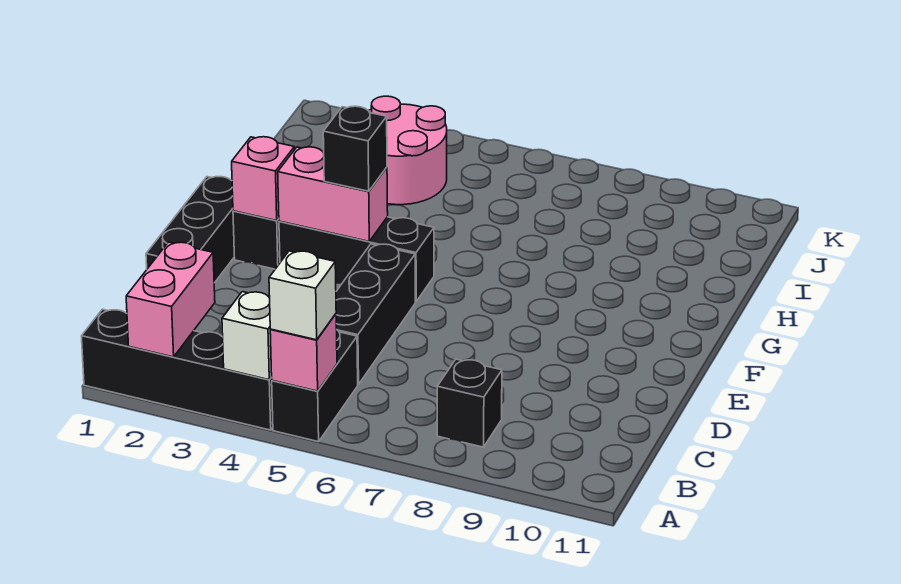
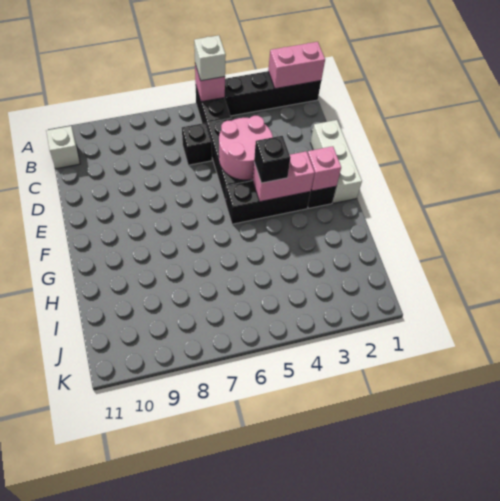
pink 1x2 brick [126,242,215,357] -> pink 1x2 brick turned to [268,42,325,89]
white 1x1 brick [222,292,272,380] -> white 1x1 brick moved to [46,126,80,169]
black 1x1 brick [437,359,502,447] -> black 1x1 brick moved to [182,123,212,165]
black 1x3 brick [146,177,234,283] -> white 1x3 brick [311,120,362,203]
pink 2x2 round brick [369,96,447,205] -> pink 2x2 round brick moved to [219,116,273,180]

